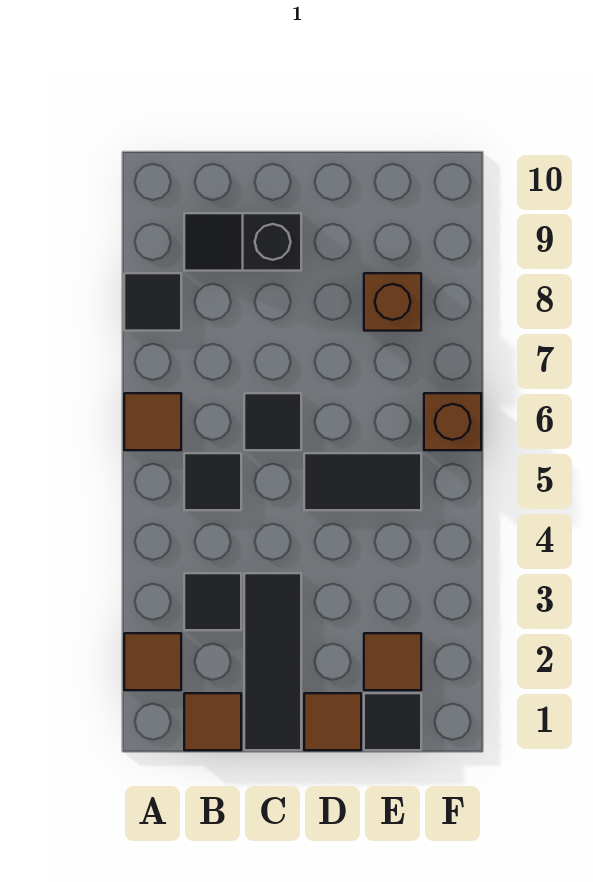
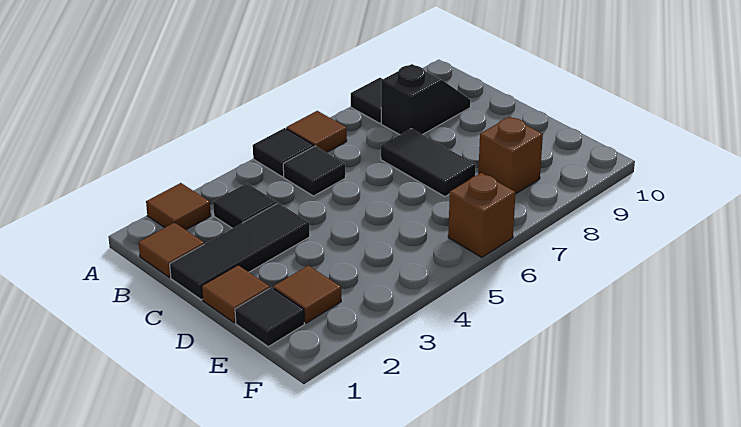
black 1x2 slope [184,213,301,271] -> black 1x2 slope turned to [381,64,470,135]
black 1x1 tile [244,393,301,450] -> black 1x1 tile moved to [253,128,314,177]
black 1x2 tile [304,453,421,510] -> black 1x2 tile moved to [381,129,476,197]

